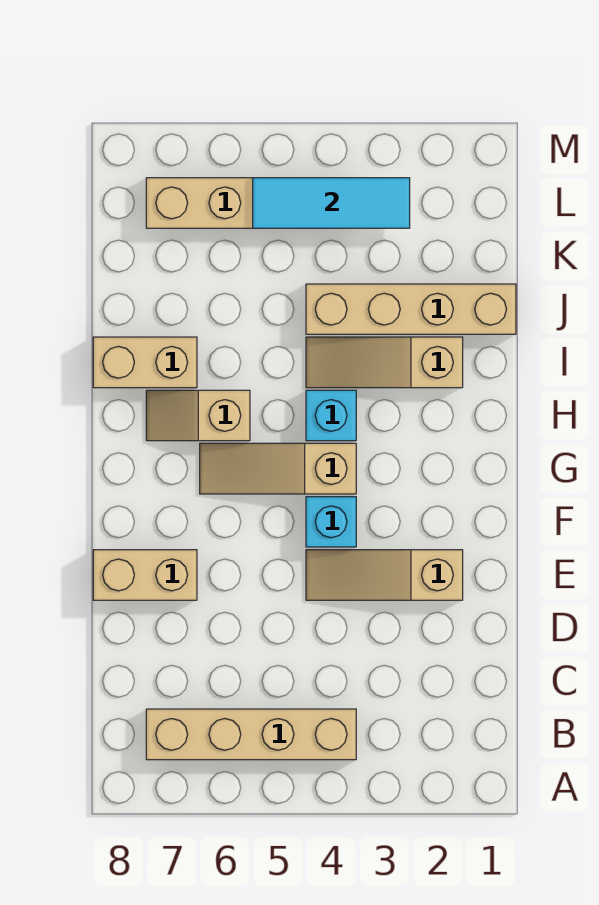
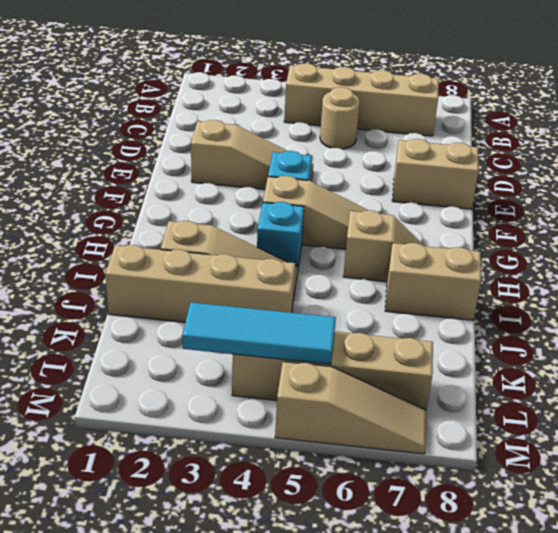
none -> tan 1x1 round brick [320,87,360,149]
none -> tan 1x3 slope [275,362,427,454]

